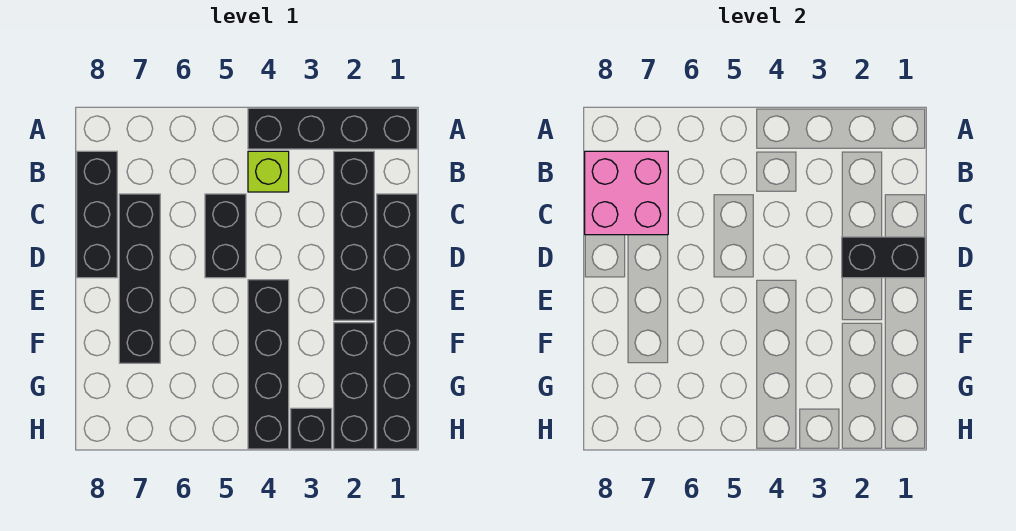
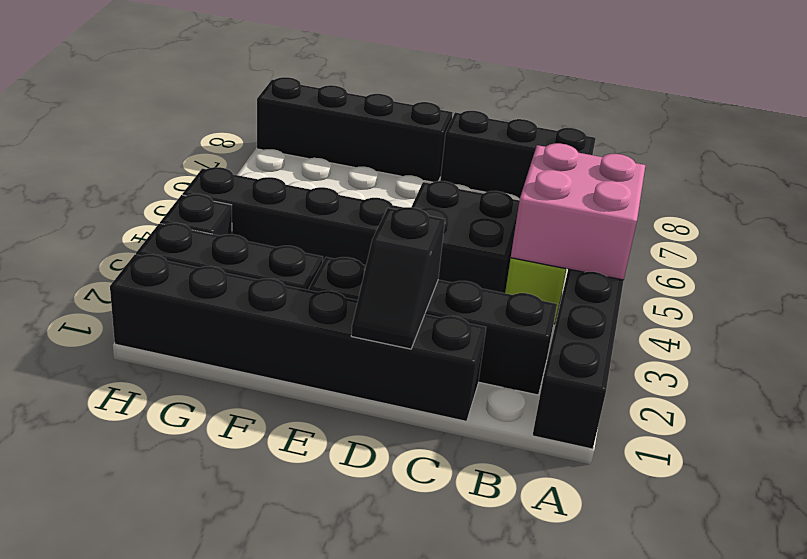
pink 2x2 brick [585,151,668,235] -> pink 2x2 brick moved to [511,143,645,280]
black 1x2 brick [205,194,246,278] -> black 2x2 brick [412,181,519,293]
black 1x4 brick [119,194,160,363] -> black 1x4 brick moved to [257,77,453,182]
black 1x2 brick [842,237,925,278] -> black 1x2 slope [351,207,445,349]

